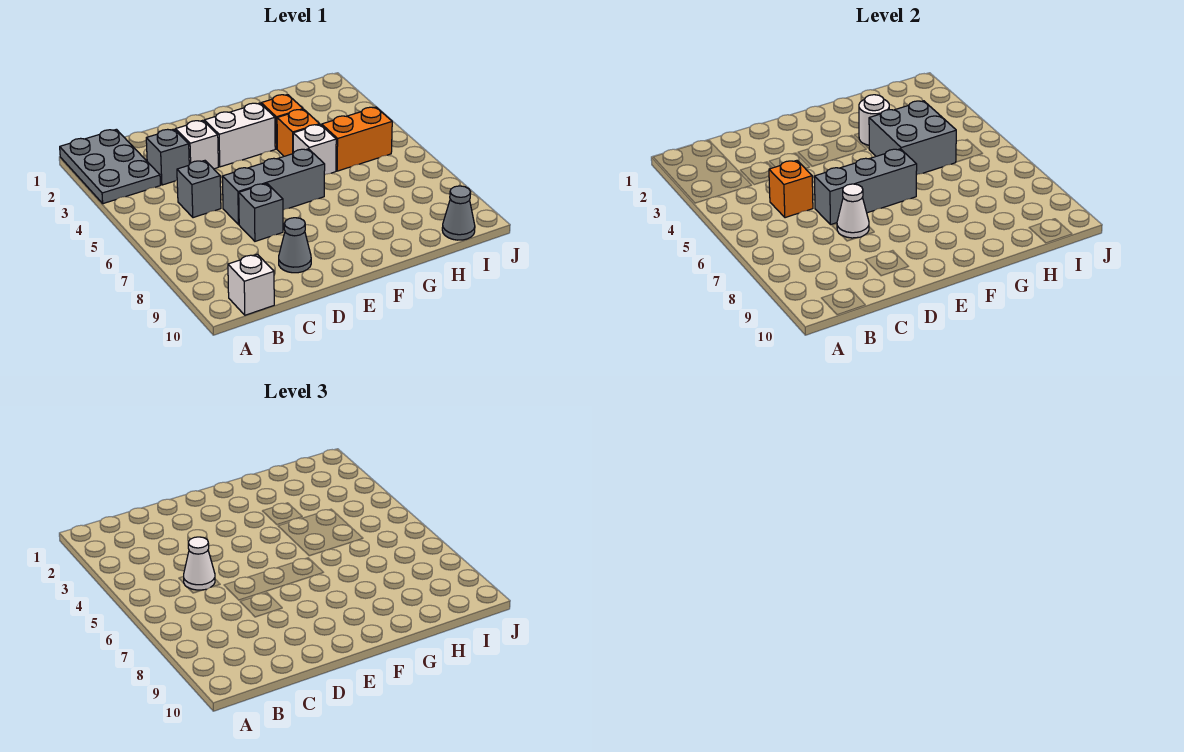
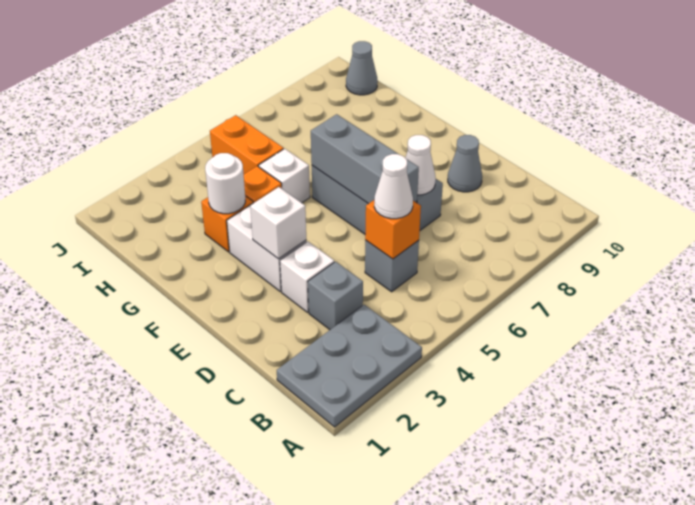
white 1x1 brick [228,254,274,315] -> white 1x1 brick moved to [250,187,306,259]
grey 2x2 brick [869,101,956,175] -> none

